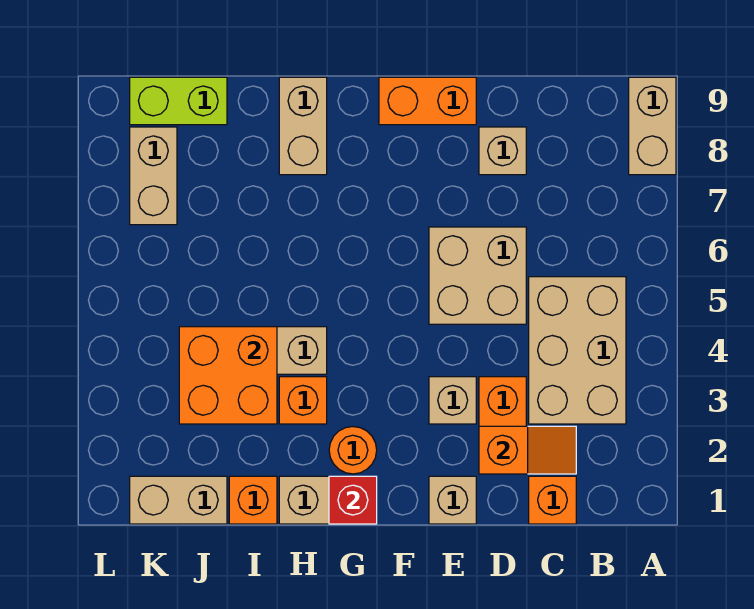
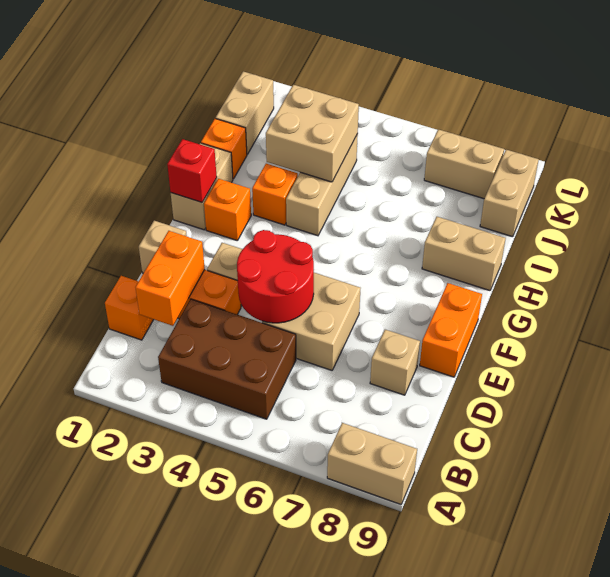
tan 2x3 brick [529,277,626,424] -> brown 2x3 brick [158,299,296,419]
orange 1x2 slope [479,426,576,474] -> orange 1x2 brick [135,231,205,326]
none -> red 2x2 round brick [237,230,314,323]
orange 1x1 round brick [329,427,377,474] -> orange 1x1 brick [204,179,251,241]
orange 2x2 brick [179,327,277,424] -> tan 2x2 brick [266,85,359,182]
lime 1x2 brick [130,77,227,125] -> tan 1x2 brick [480,150,539,237]

